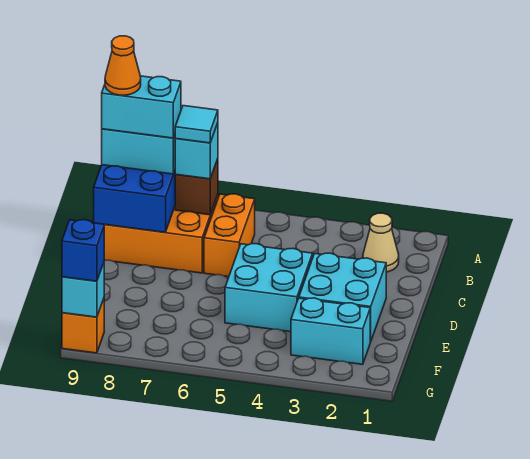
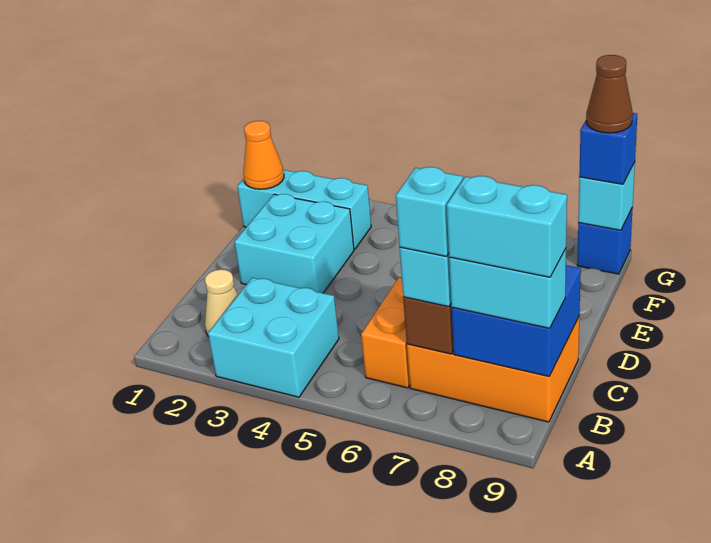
cyan 1x1 tile [175,106,218,143] -> cyan 1x1 brick [396,167,463,257]
orange 1x1 cone [105,36,141,95] -> orange 1x1 cone moved to [243,121,284,189]
cyan 2x2 brick [225,244,313,332] -> cyan 2x2 brick moved to [208,278,339,397]
cyan 1x2 brick [291,298,370,364] -> cyan 1x3 brick [237,170,371,249]
orange 1x1 brick [62,299,104,353] -> blue 1x1 brick [577,207,633,274]
none -> brown 1x1 cone [586,55,633,133]

